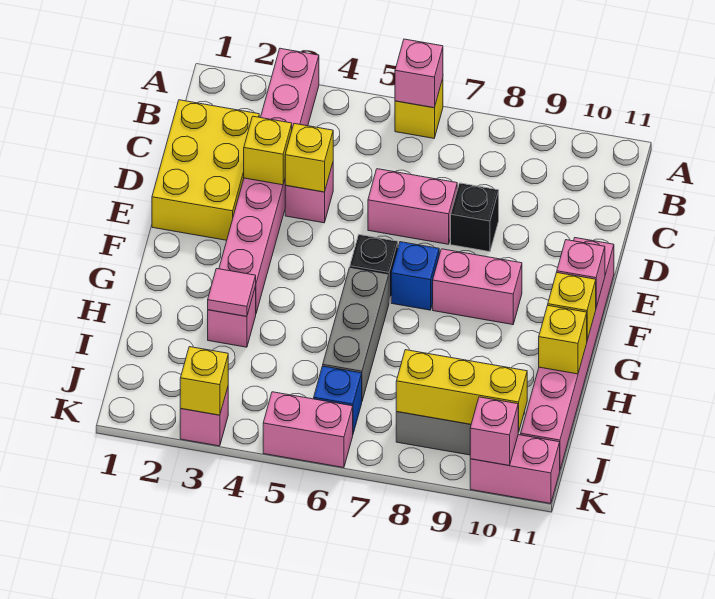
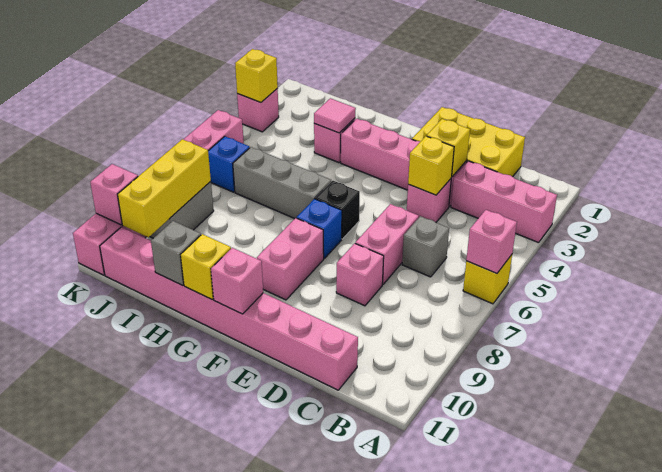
none -> grey 1x1 brick [402,216,449,277]
black 1x1 brick [451,183,499,252] -> pink 1x1 brick [336,243,384,306]
pink 1x6 brick [521,238,614,469] -> pink 1x8 brick [100,227,358,390]
yellow 1x1 brick [539,305,587,374] -> grey 1x1 brick [151,221,201,285]

